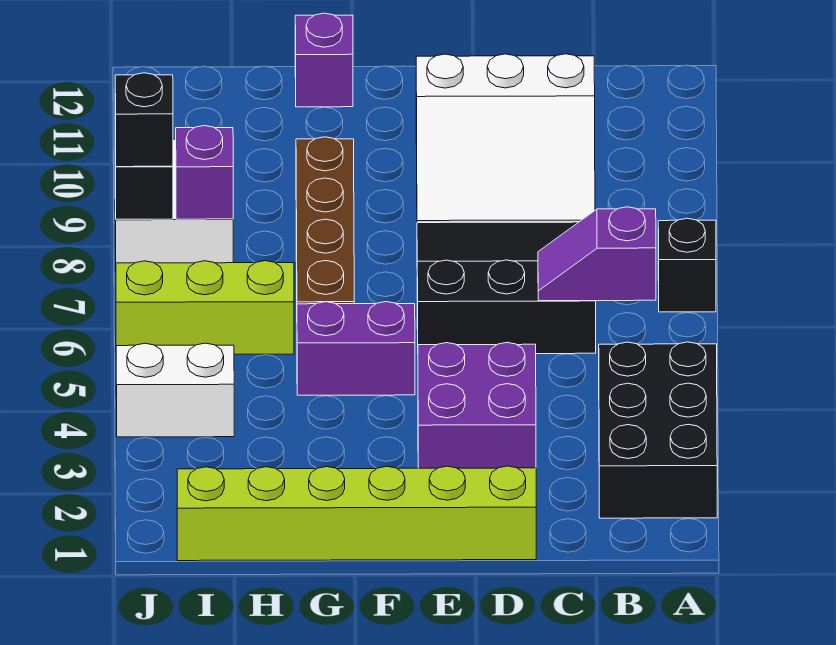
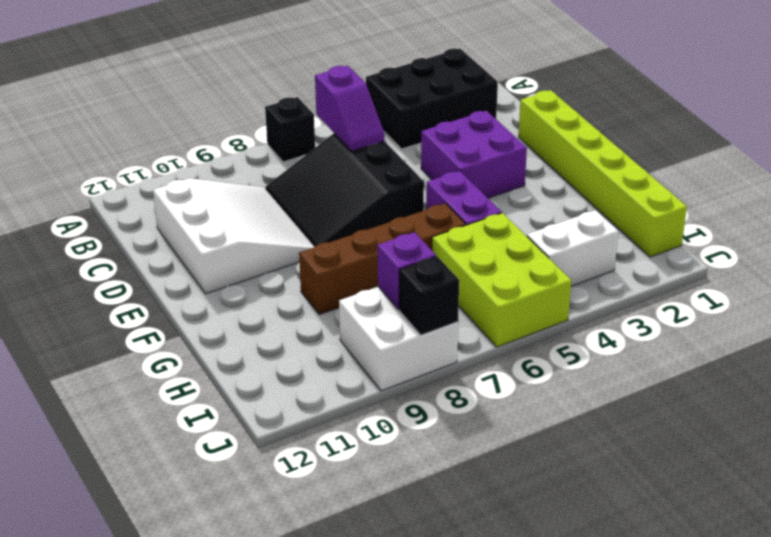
purple 1x1 brick [295,13,353,107] -> none
lime 1x3 brick [116,261,294,354] -> lime 2x3 brick [432,213,571,347]
white 1x2 brick [116,343,234,437] -> white 1x2 brick turned to [527,210,618,286]
black 1x1 brick [115,73,173,167] -> none

